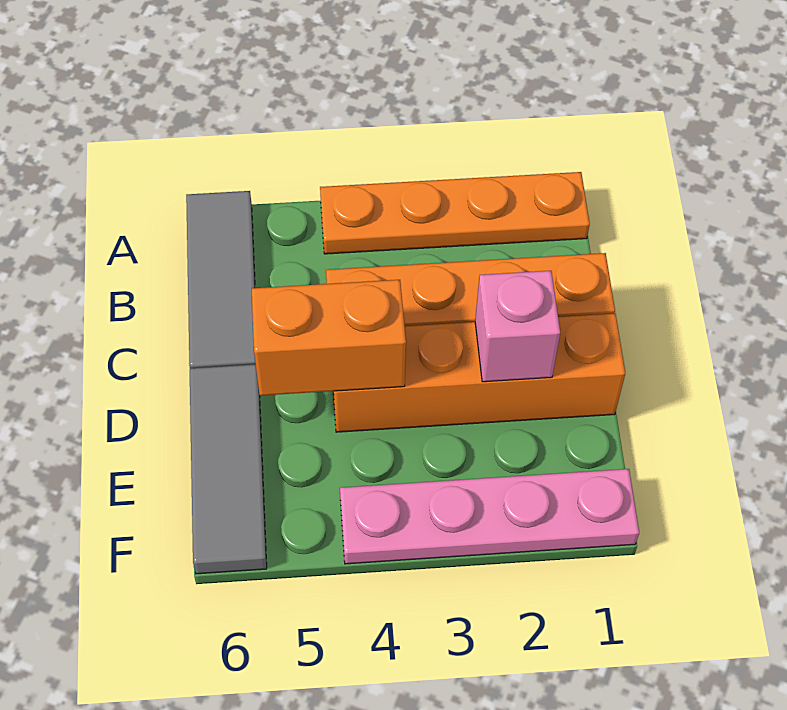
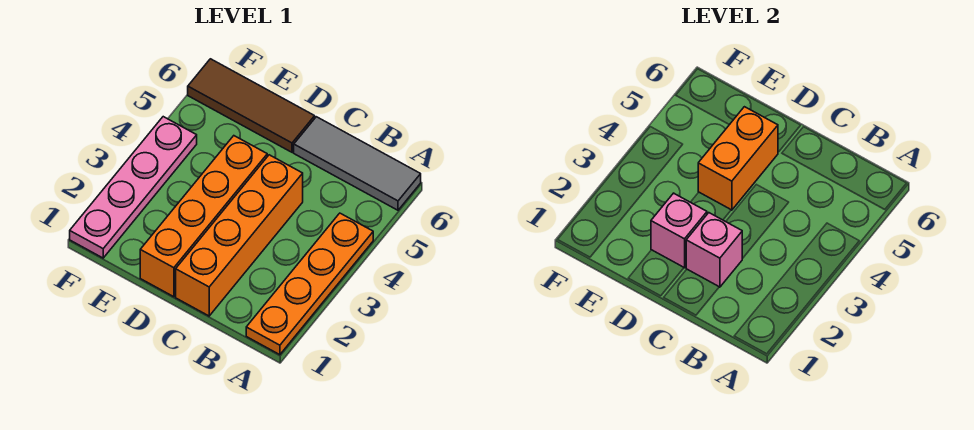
none -> pink 1x1 brick [686,213,742,287]
grey 1x3 tile [190,364,267,574] -> brown 1x3 tile [188,59,315,152]

